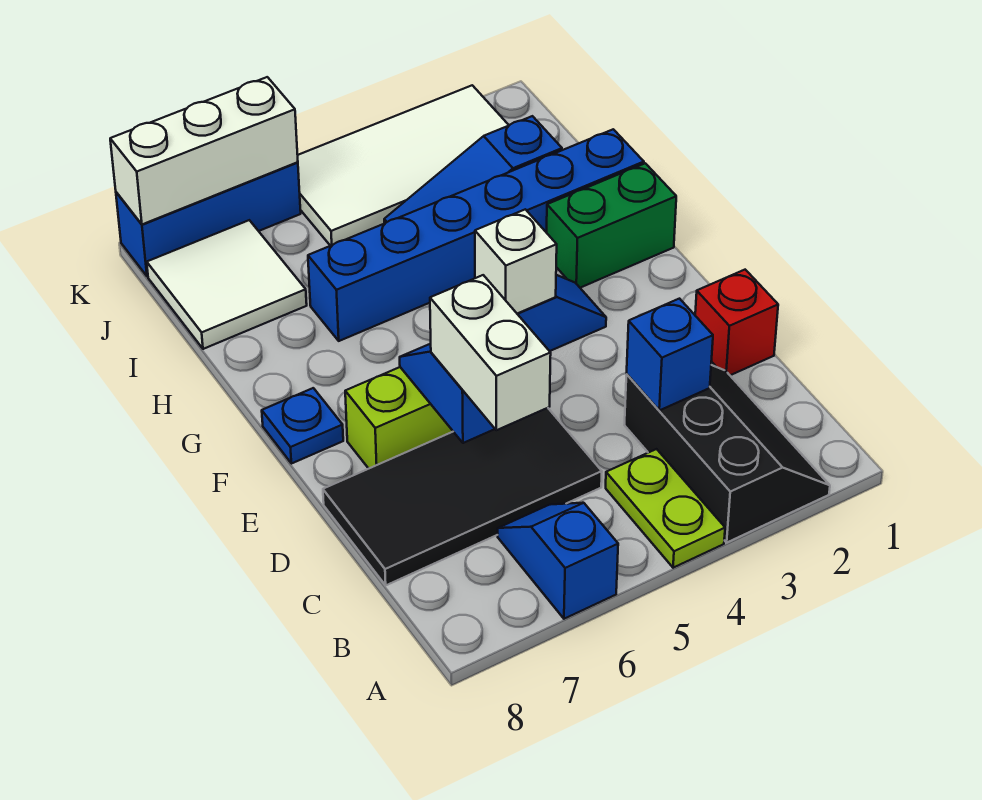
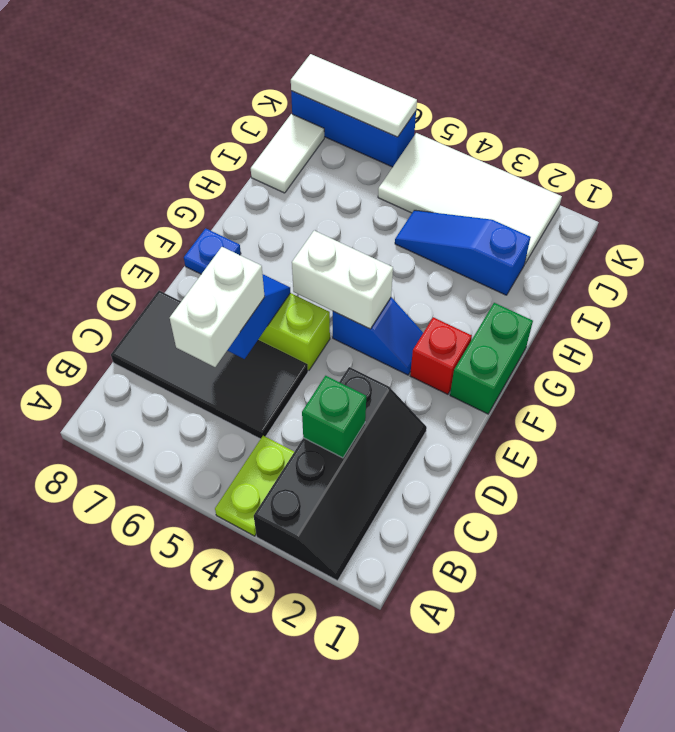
black 2x3 slope [625,365,830,542] -> black 2x4 slope [254,367,427,581]
blue 1x2 slope [498,503,618,619] -> none
blue 1x1 brick [627,299,713,410] -> green 1x1 brick [302,376,366,458]
red 1x1 brick [695,270,778,375] -> red 1x1 brick moved to [410,317,472,394]
white 1x1 brick [475,209,557,314] -> white 1x2 brick [292,231,393,329]
green 1x2 brick [547,163,676,288] -> green 1x2 brick turned to [450,303,533,414]
blue 1x6 brick [308,129,644,341] -> none
white 2x2 tile [147,220,307,349] -> white 1x2 tile [251,114,324,193]
white 1x3 brick [110,77,298,224] -> white 1x3 tile [291,54,417,137]

